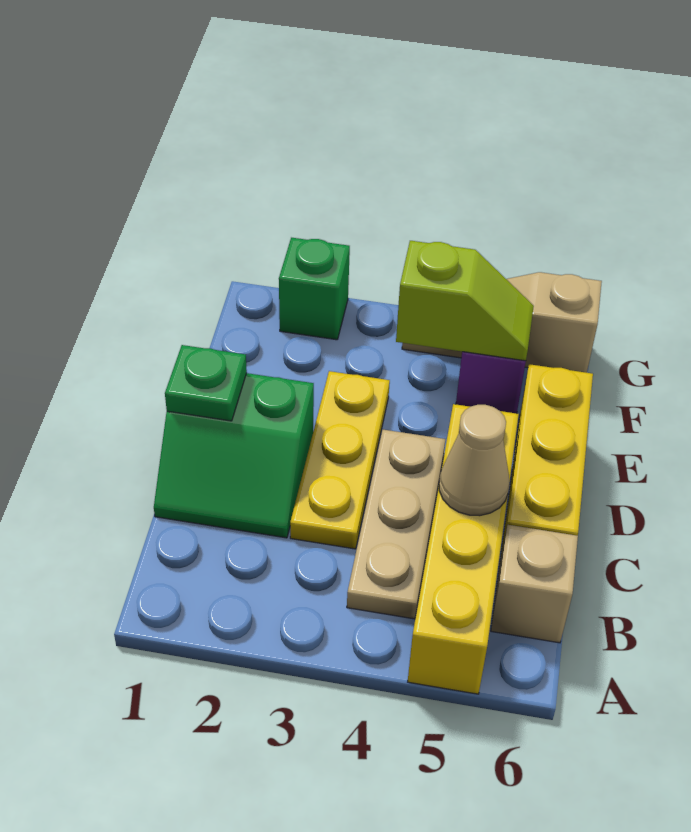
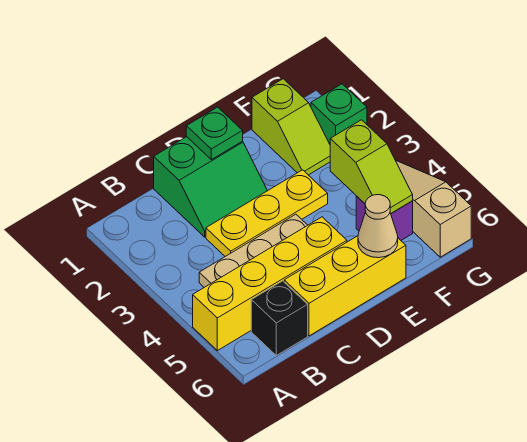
tan 1x1 brick [491,525,578,643] -> black 1x1 brick [251,281,308,355]
green 2x2 slope [154,373,314,538] -> green 2x2 slope turned to [154,137,267,237]
tan 1x1 cone [439,405,510,516] -> tan 1x1 cone moved to [358,195,398,258]
none -> lime 1x2 slope [252,79,330,175]

